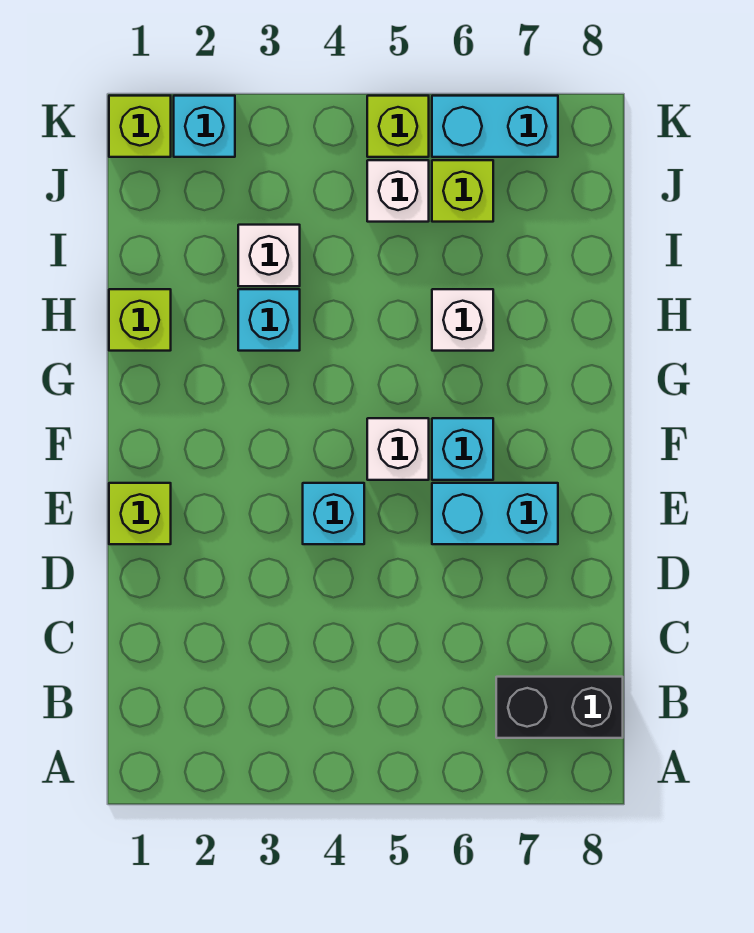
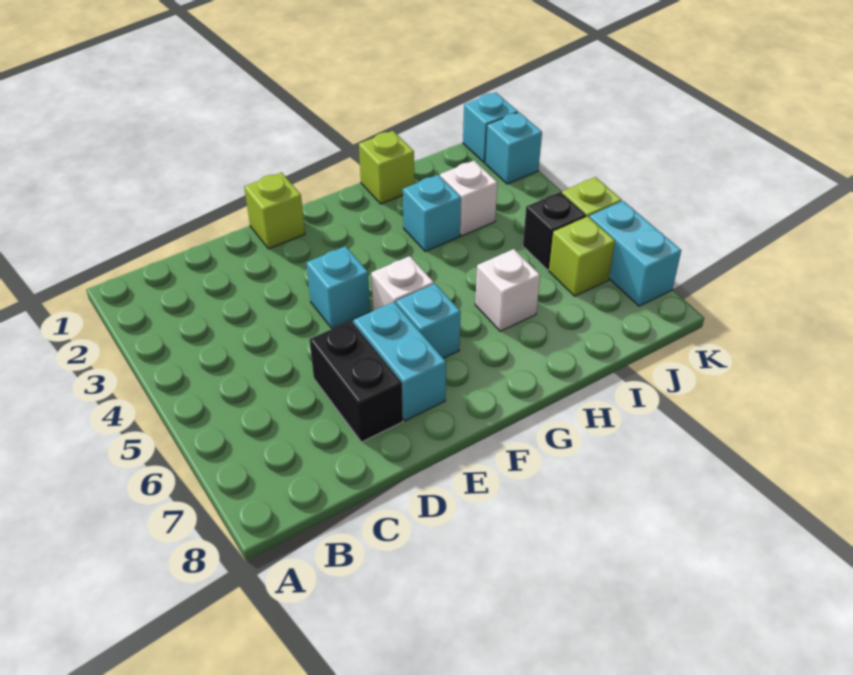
black 1x2 brick [496,677,623,738] -> black 1x2 brick moved to [309,321,403,442]
white 1x1 brick [367,160,429,222] -> black 1x1 brick [523,192,586,270]
lime 1x1 brick [109,96,171,157] -> cyan 1x1 brick [463,92,518,163]

